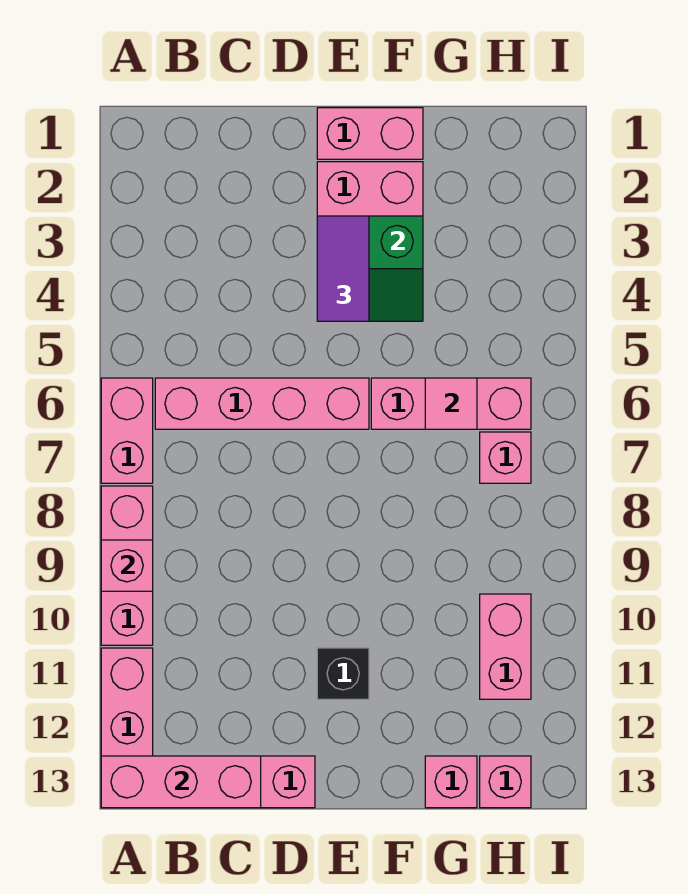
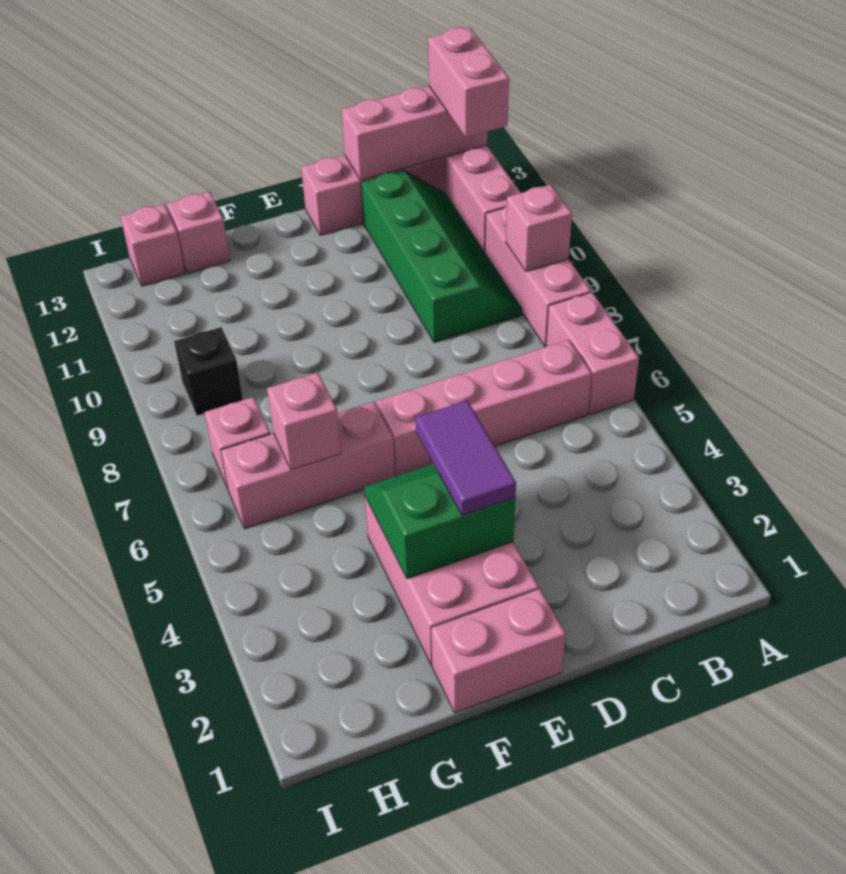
none -> green 2x4 slope [361,170,522,343]
black 1x1 brick [317,648,369,699] -> black 1x1 brick moved to [174,327,243,416]
pink 1x1 tile [425,378,477,429] -> pink 1x1 brick [267,373,341,470]
pink 1x2 brick [480,594,531,699] -> pink 1x2 brick moved to [428,27,509,137]

